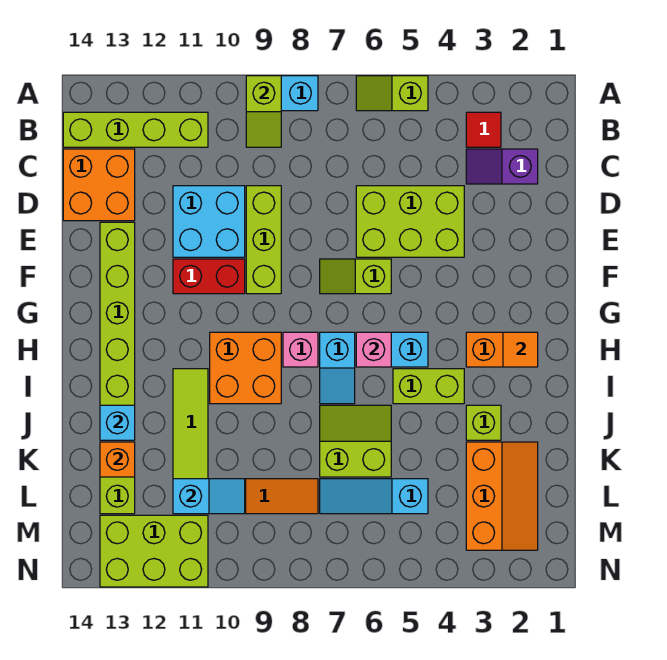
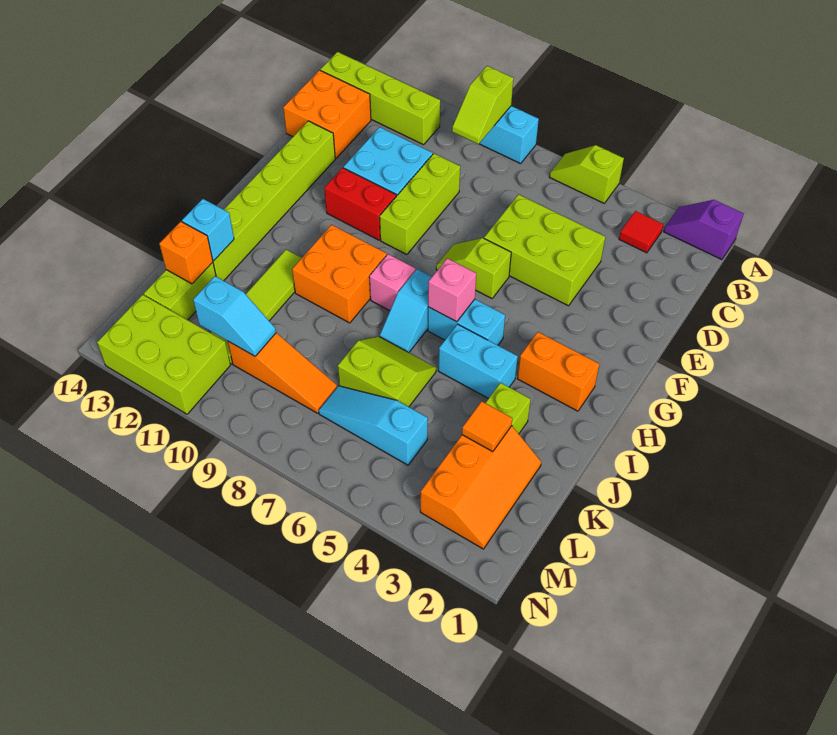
purple 1x2 slope [466,149,538,184] -> purple 1x2 slope moved to [664,200,744,260]
orange 1x1 tile [503,332,538,367] -> orange 1x1 tile moved to [462,401,512,452]
lime 1x2 brick [393,369,464,404] -> cyan 1x2 brick [438,324,518,399]

